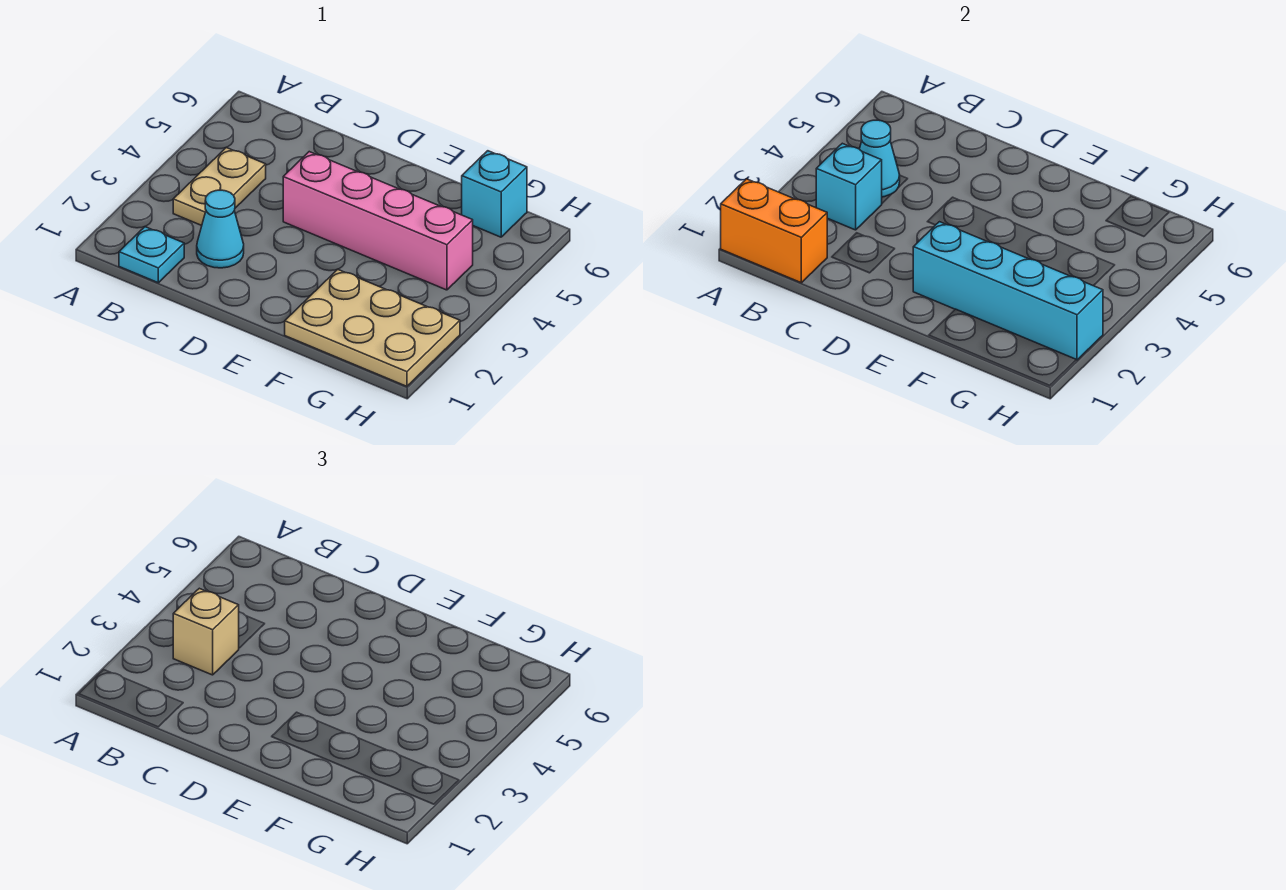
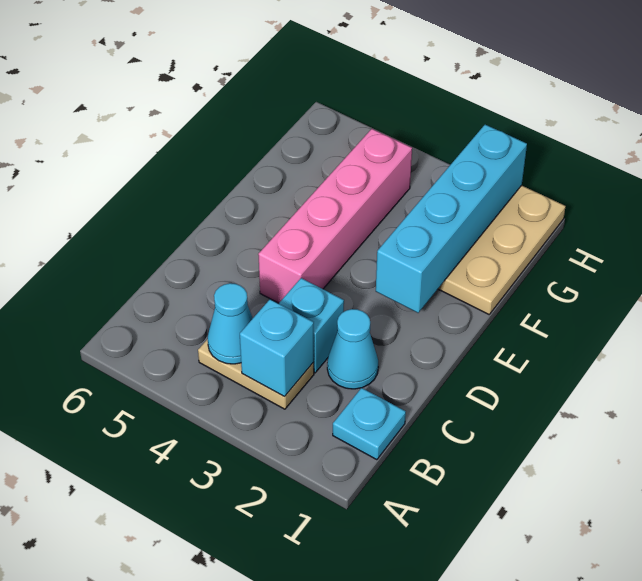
orange 1x2 brick [721,179,827,283] -> none
tan 1x1 brick [173,588,239,675] -> none
cyan 1x1 brick [462,151,527,237] -> cyan 1x1 brick moved to [279,278,344,373]

